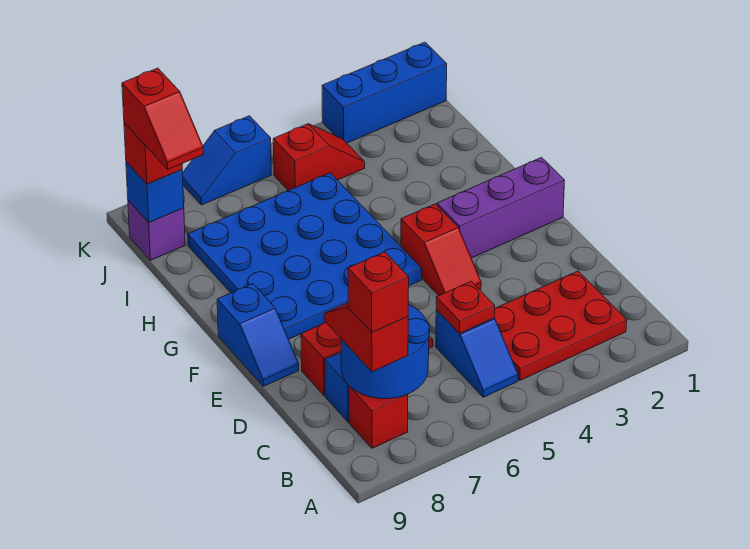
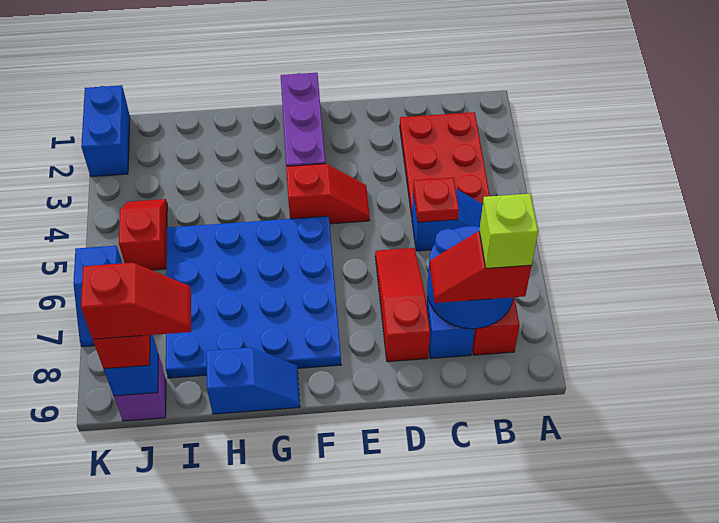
red 1x1 brick [348,252,409,332] -> lime 1x1 brick [479,194,538,268]
blue 1x2 slope [217,284,299,386] -> blue 1x2 slope moved to [206,347,300,414]
blue 1x3 brick [322,42,447,143] -> blue 1x2 brick [81,85,130,177]

